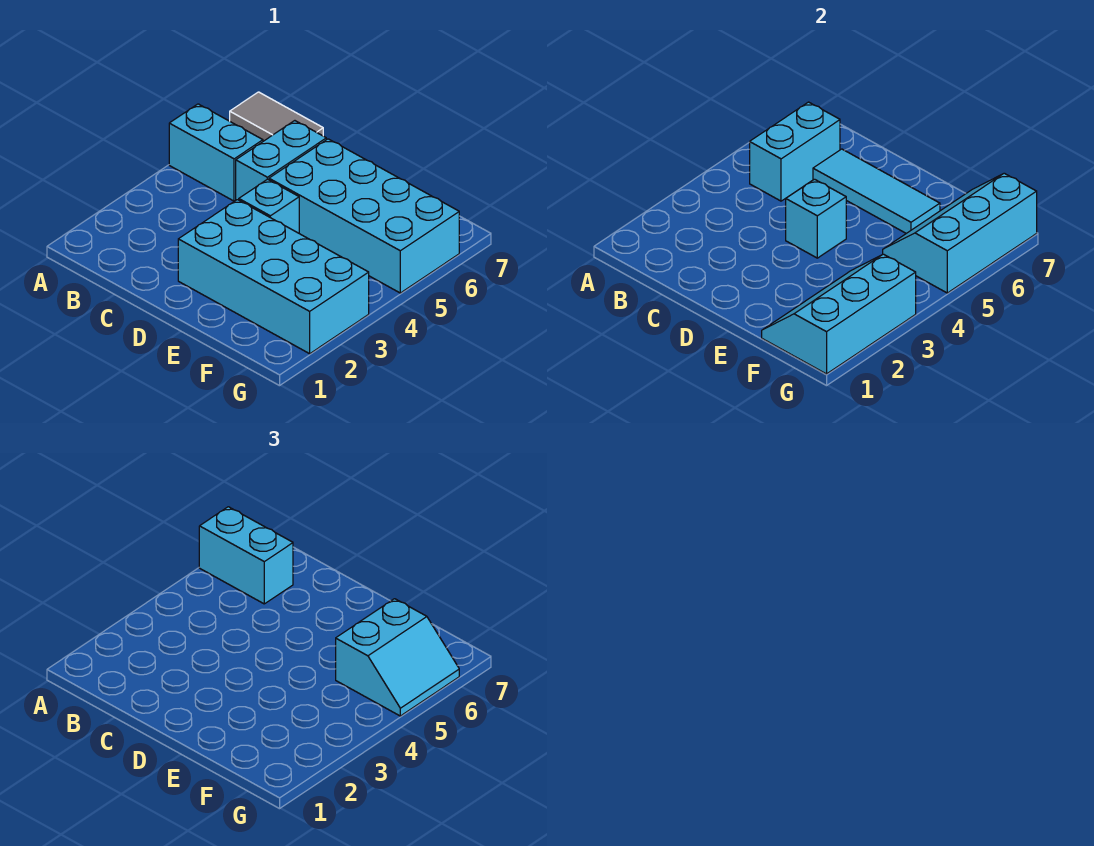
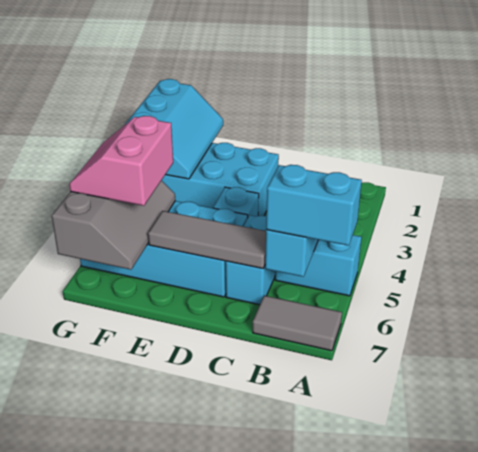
cyan 1x3 tile [813,149,940,233] -> grey 1x3 tile [148,211,266,268]
cyan 1x1 brick [786,179,846,258] -> none
cyan 2x3 slope [883,173,1037,293] -> grey 2x3 slope [52,180,175,270]
cyan 2x2 slope [336,599,459,716] -> pink 2x2 slope [69,116,173,206]

